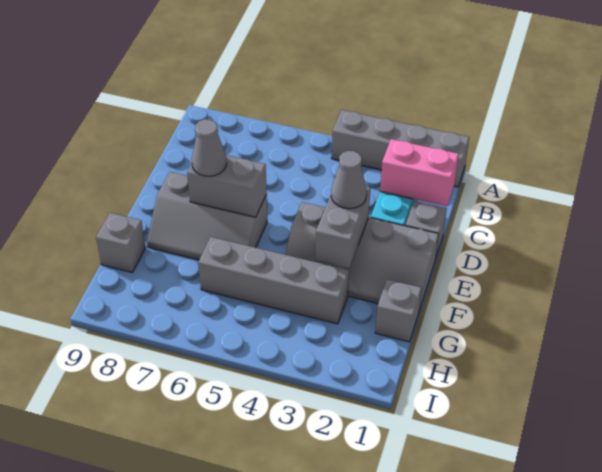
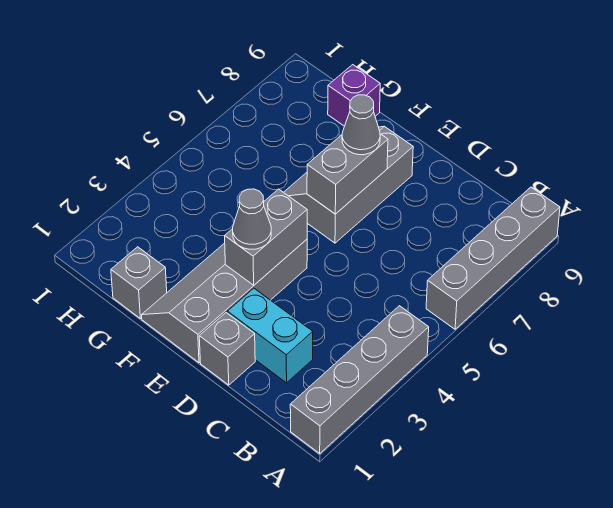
pink 1x2 brick [380,139,459,206] -> none
grey 1x2 brick [316,187,370,268] -> grey 1x2 brick turned to [225,189,307,285]
grey 1x4 brick [198,237,349,324] -> grey 1x4 brick moved to [426,187,560,329]
grey 1x1 brick [96,213,146,273] -> purple 1x1 brick [328,65,380,126]

